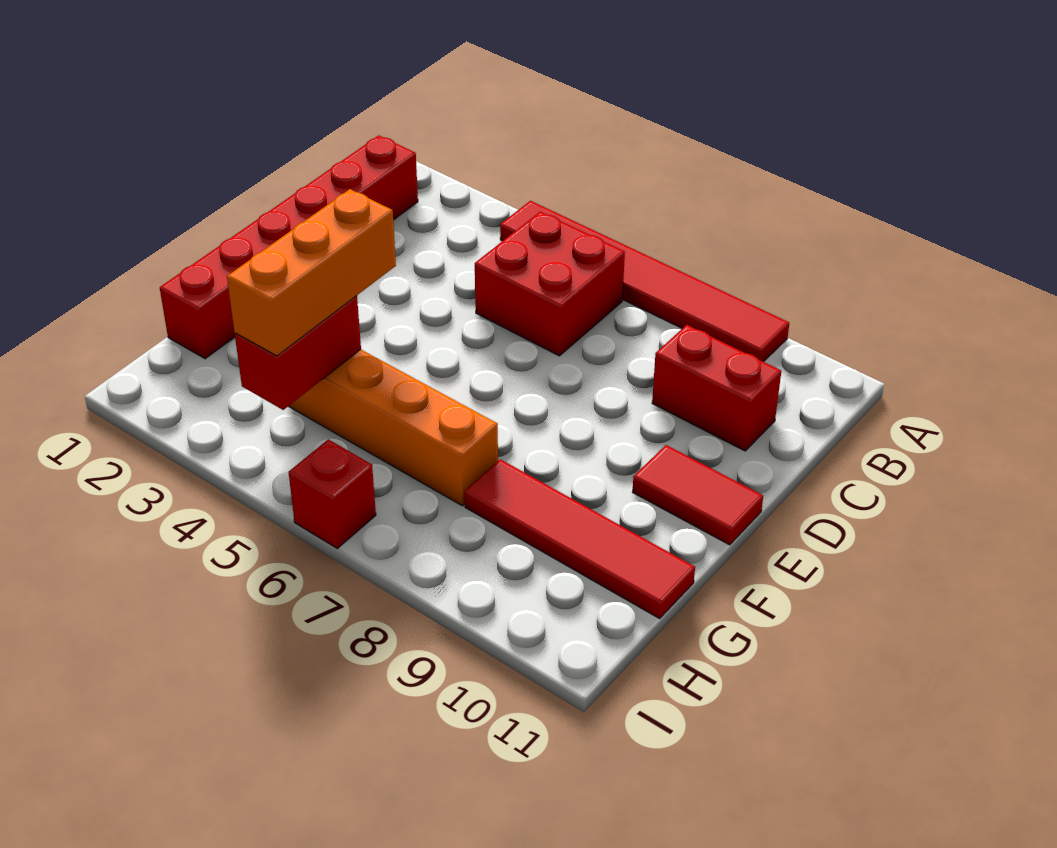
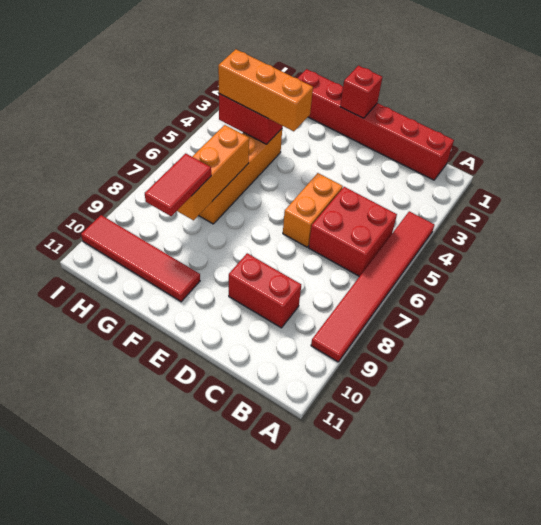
red 1x2 brick [652,325,781,451] -> red 1x2 brick turned to [229,253,301,328]
none -> orange 1x2 brick [283,173,343,247]
red 1x2 tile [633,445,763,545] -> red 1x2 tile moved to [145,153,211,216]
none -> orange 1x3 brick [177,125,249,220]
red 1x4 tile [464,459,695,619] -> red 1x4 tile turned to [81,215,200,302]
red 1x1 brick [289,439,376,548] -> red 1x1 brick moved to [340,66,382,118]

